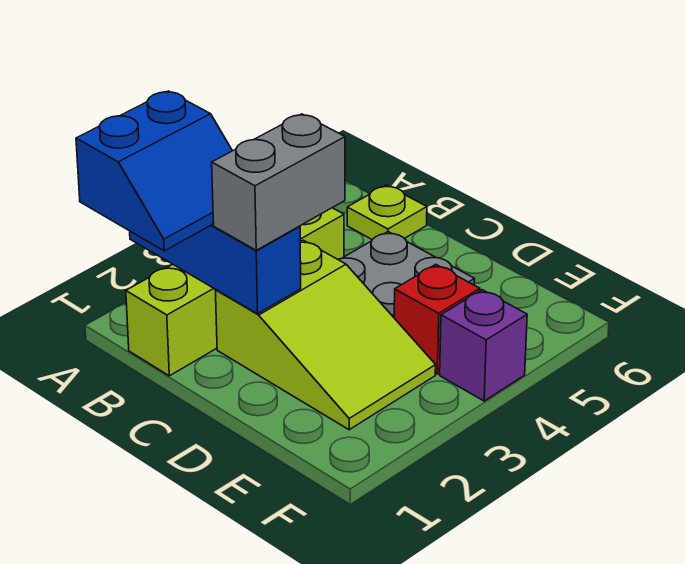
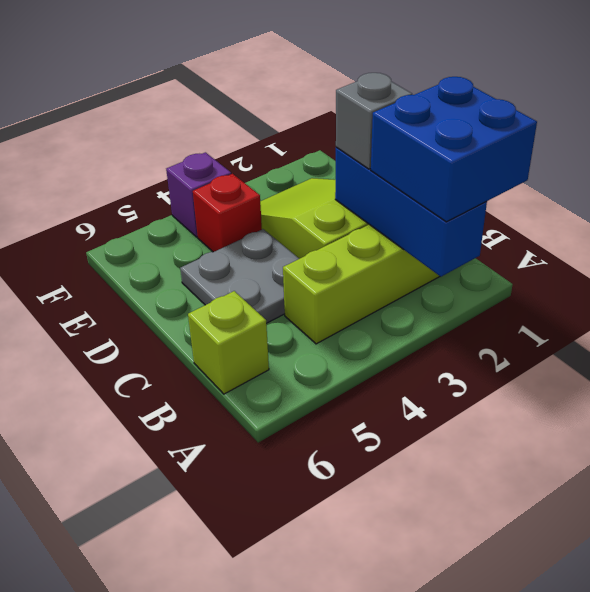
blue 2x2 slope [76,91,232,251] -> blue 2x2 brick [371,77,537,222]
lime 1x1 plate [347,185,427,239] -> lime 1x1 brick [188,291,269,394]
grey 1x2 brick [212,114,345,250] -> grey 1x1 brick [336,73,412,169]

